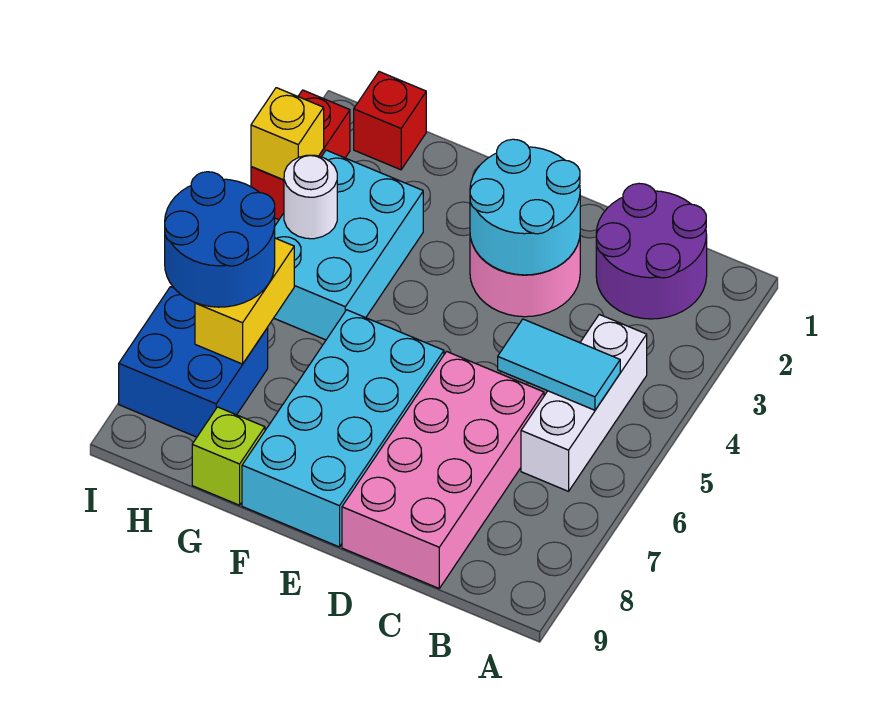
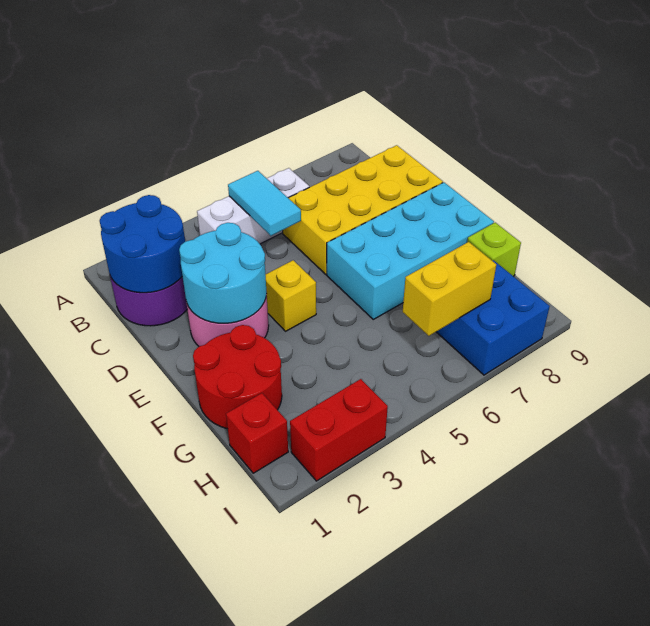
pink 2x4 brick [342,352,544,588] -> yellow 2x4 brick [283,145,443,274]
none -> red 2x2 round brick [193,325,282,429]
cyan 2x3 brick [274,150,423,340] -> none
white 1x1 round brick [284,155,337,239] -> none
blue 2x2 round brick [165,172,275,307] -> blue 2x2 round brick moved to [100,195,185,293]
yellow 1x1 brick [251,88,324,180] -> yellow 1x1 brick moved to [265,260,316,331]

